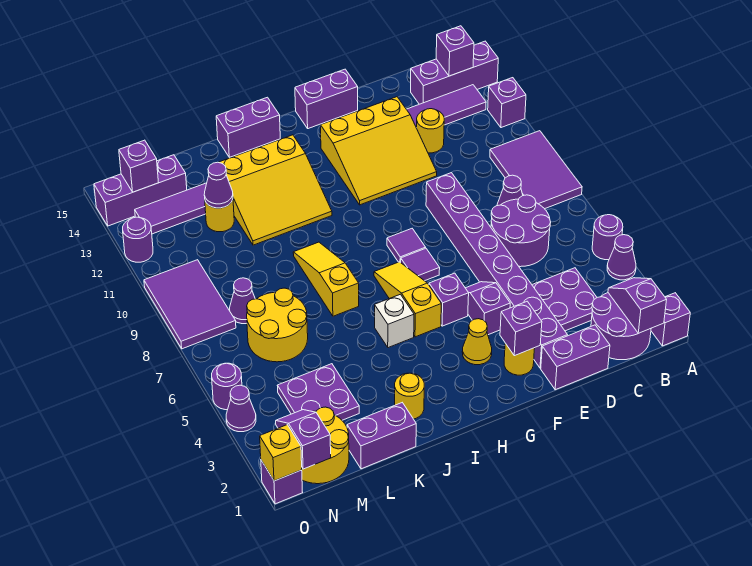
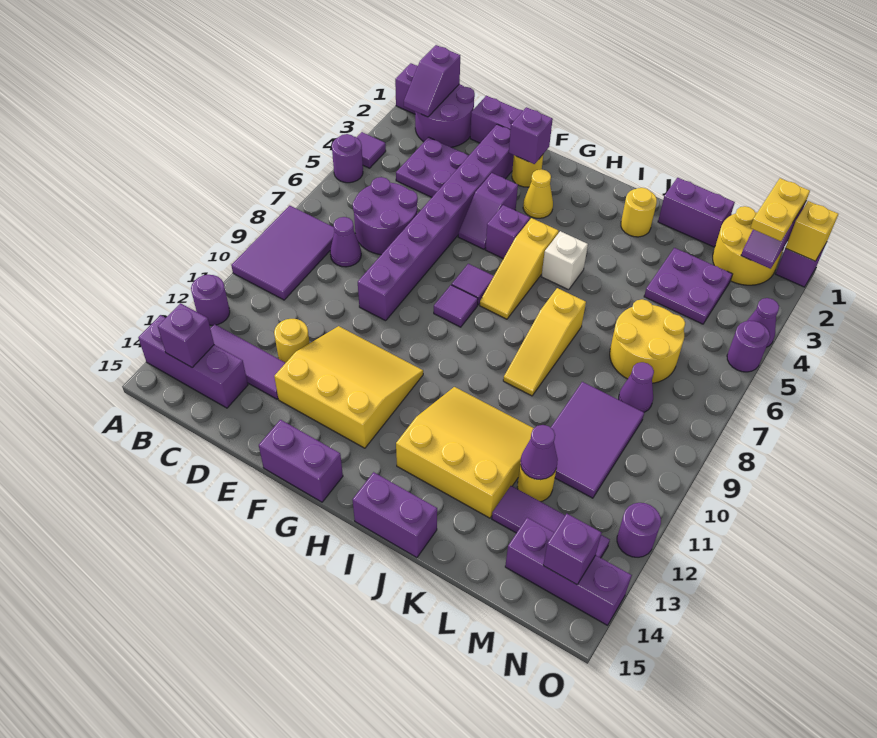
purple 1x1 cone [607,235,636,280] -> purple 1x1 tile [356,132,386,168]
purple 1x1 brick [488,78,526,128] -> purple 1x1 round brick [191,275,230,325]
none -> yellow 1x2 plate [750,178,810,241]
purple 2x3 tile [144,260,236,349] -> purple 2x3 tile moved to [551,382,644,498]

